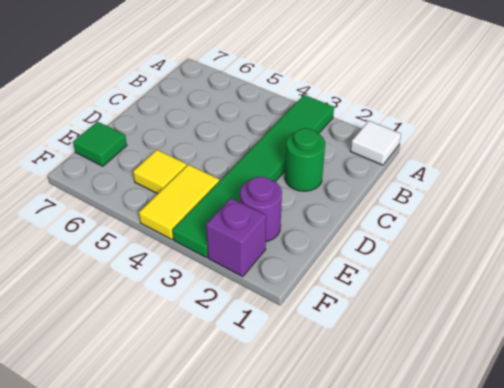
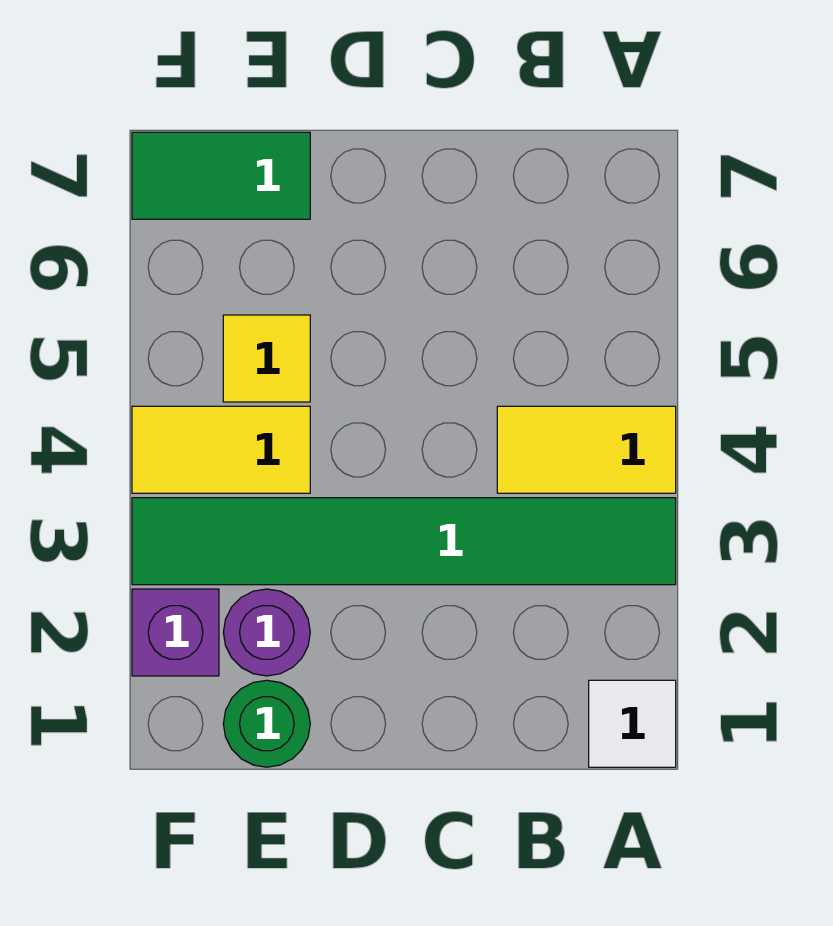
none -> yellow 1x2 tile [497,406,676,493]
green 1x1 round brick [285,128,325,191] -> green 1x1 round brick moved to [223,680,310,767]
green 1x1 tile [73,122,127,166] -> green 1x2 tile [132,132,310,219]

